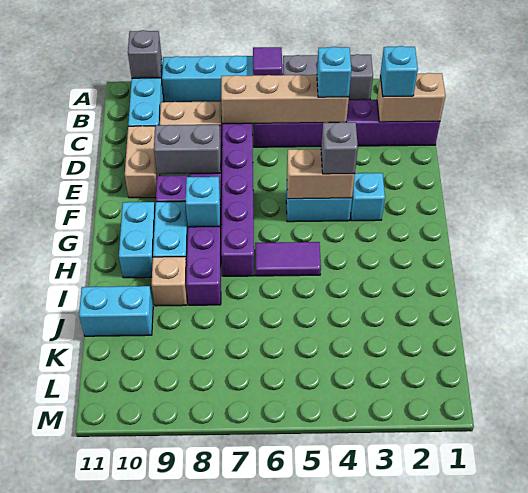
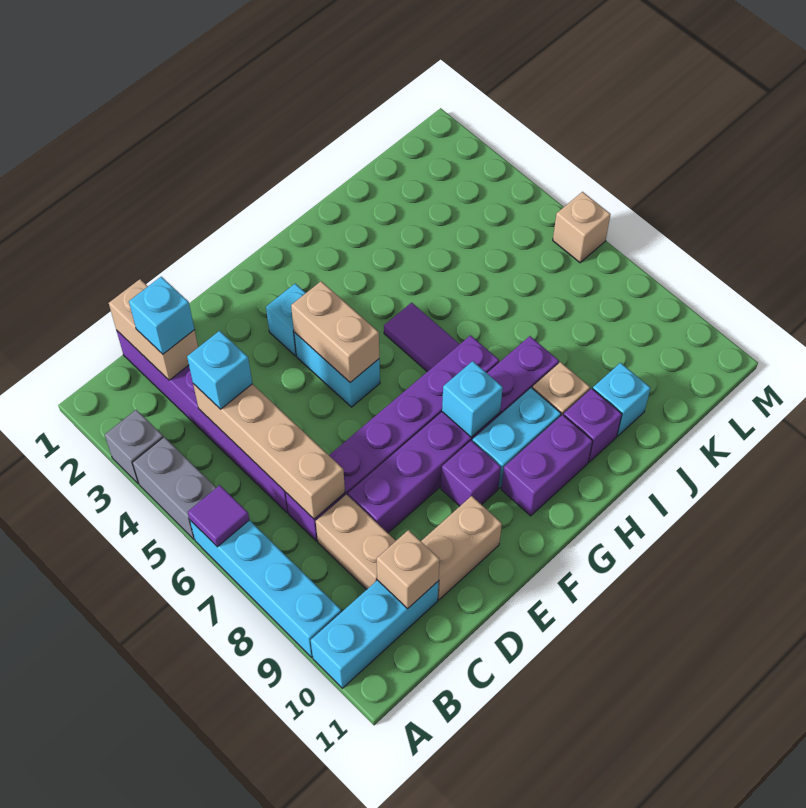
grey 1x1 brick [128,30,162,78] -> none
none -> tan 1x1 brick [377,530,440,608]
grey 1x2 brick [154,125,221,174] -> none
grey 1x1 brick [321,122,358,174] -> none
cyan 1x2 brick [119,202,155,278] -> purple 1x2 brick [501,415,593,516]
none -> purple 1x1 brick [564,389,622,462]
cyan 1x2 brick [79,286,153,336] -> cyan 1x1 brick [593,363,651,436]
none -> tan 1x1 brick [553,192,611,263]

